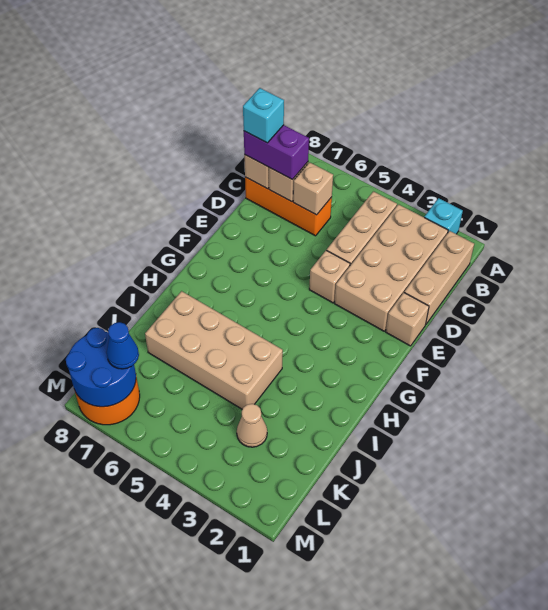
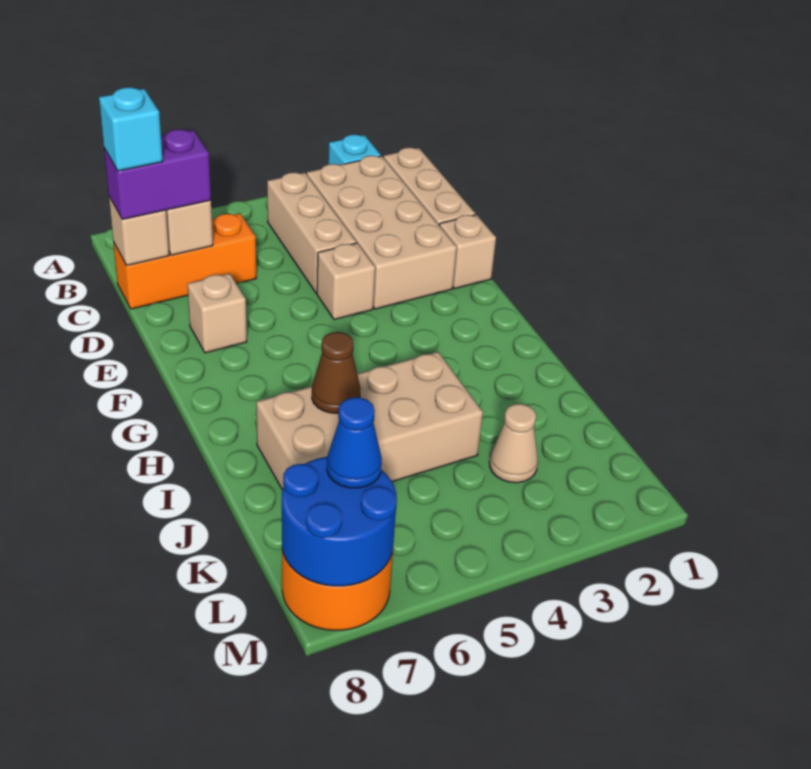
tan 1x1 brick [293,162,333,215] -> tan 1x1 brick moved to [187,273,247,353]
none -> brown 1x1 cone [312,332,361,413]

